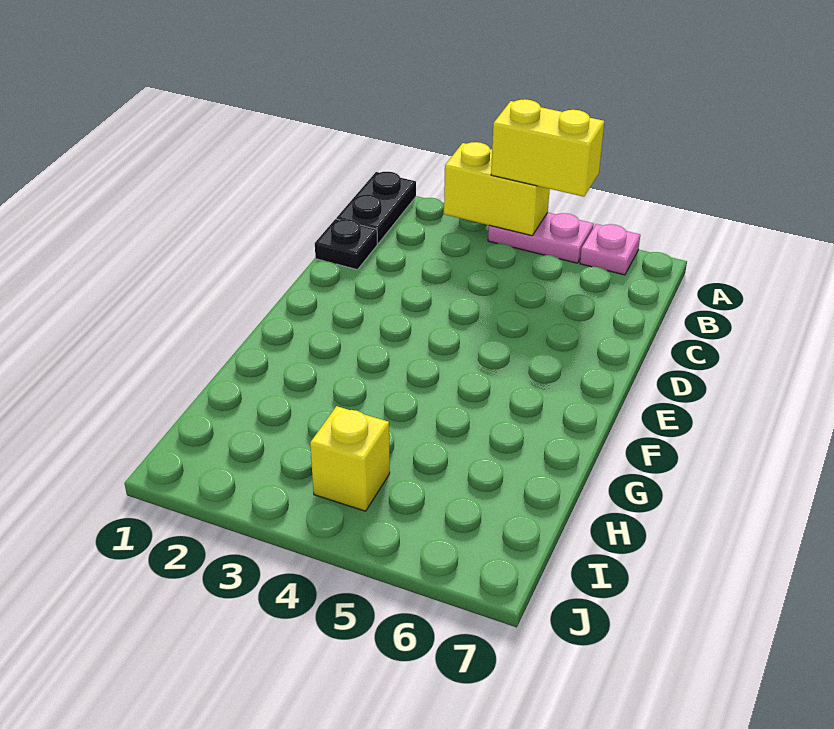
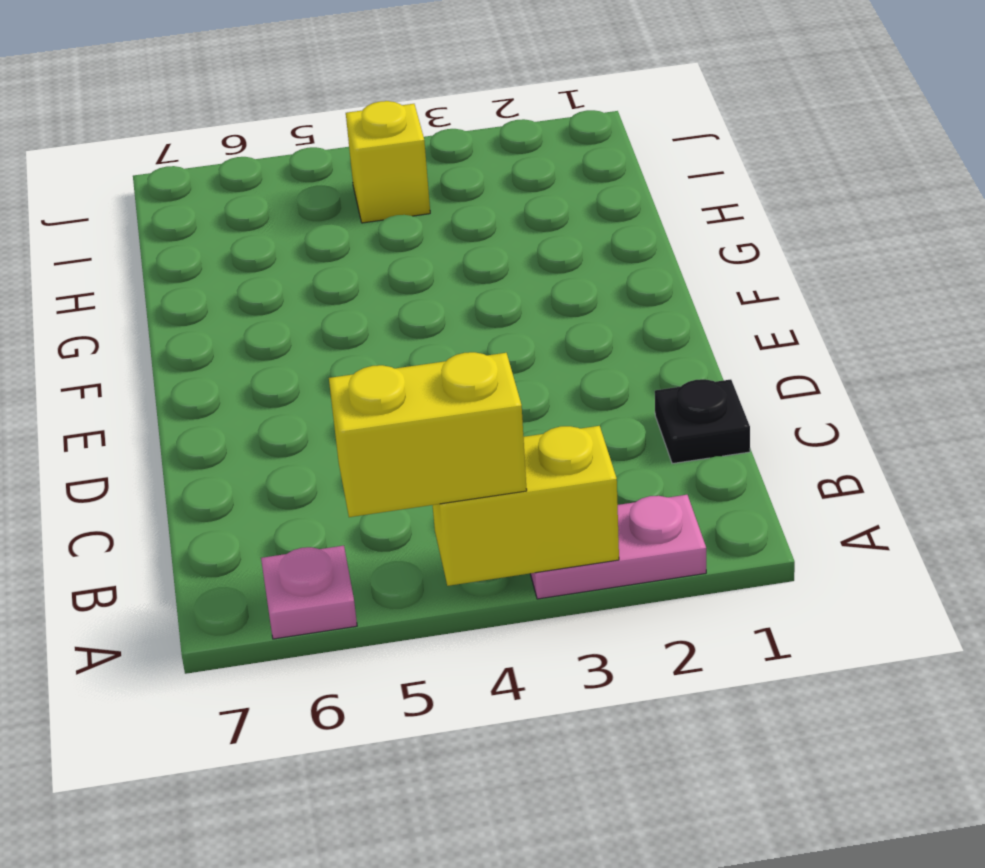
black 1x2 plate [336,172,416,243] -> none
pink 1x2 plate [488,213,594,263] -> pink 1x2 plate moved to [530,495,706,599]

